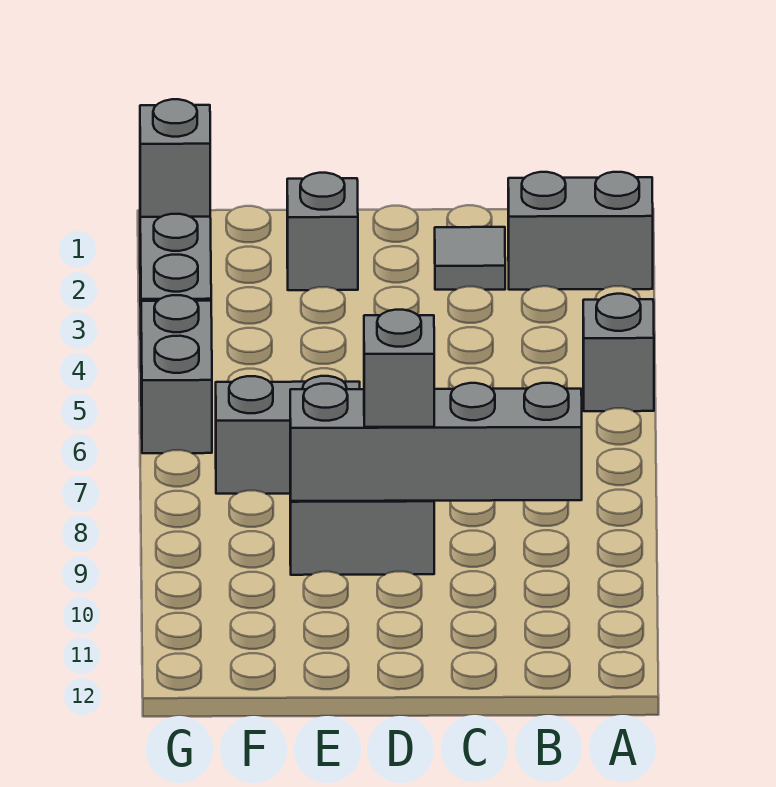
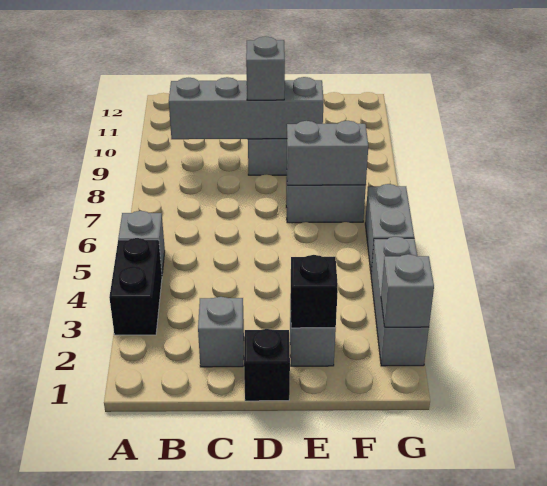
grey 1x2 brick [508,172,653,290] -> grey 1x2 brick moved to [287,121,368,185]
none -> black 1x2 brick [109,238,162,335]
grey 1x1 tile [435,227,505,290] -> grey 1x1 brick [198,297,244,367]
none -> black 1x1 brick [244,329,290,401]
none -> black 1x1 brick [290,255,338,328]

